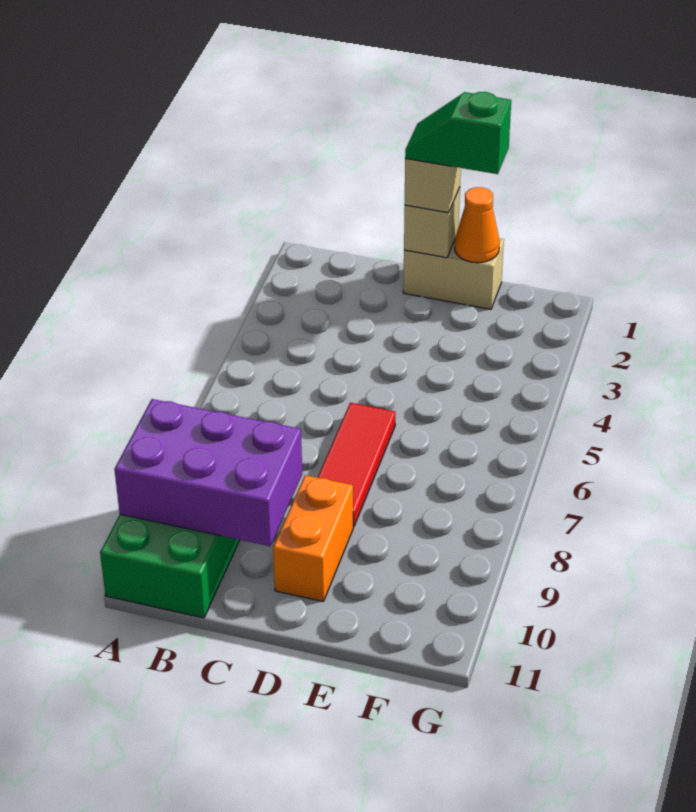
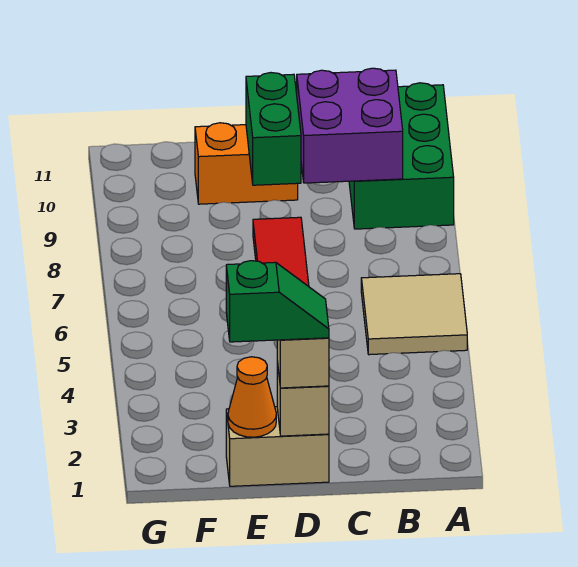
none -> tan 2x2 tile [361,274,467,355]
purple 2x3 brick [114,399,302,546] -> purple 2x2 brick [297,68,403,183]
orange 1x2 brick [273,475,353,601] -> orange 1x2 brick turned to [195,123,298,204]
none -> green 1x2 brick [246,73,301,185]

